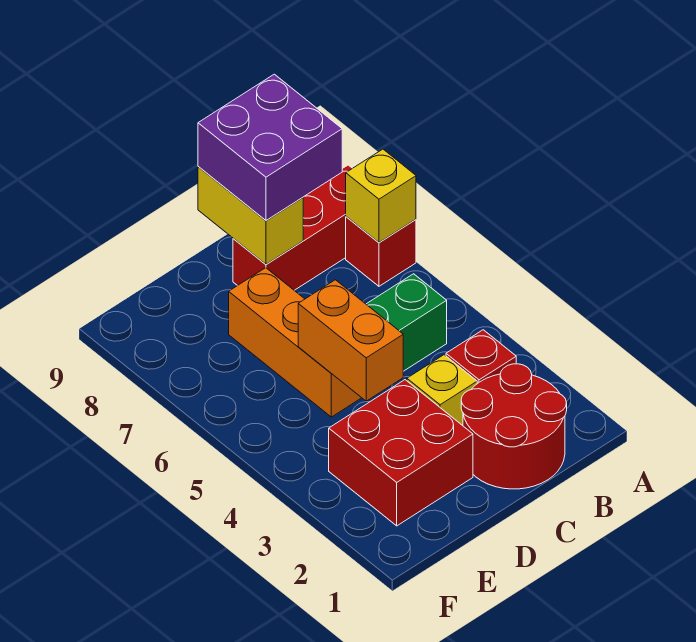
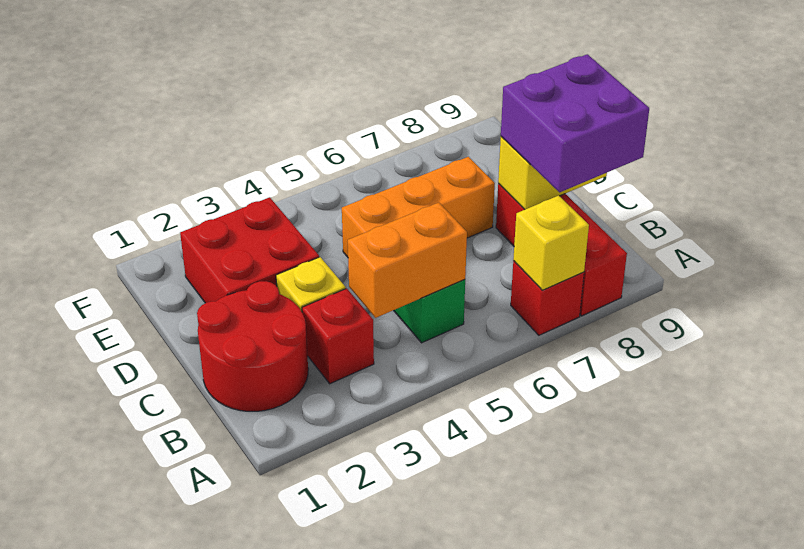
orange 1x2 brick [298,280,403,401] -> orange 1x2 brick moved to [348,202,467,318]

